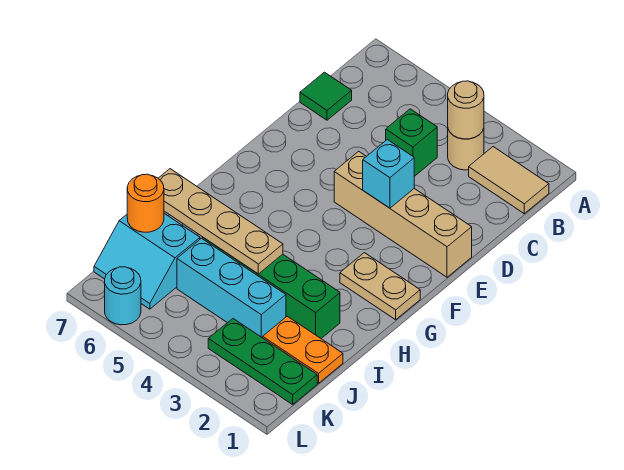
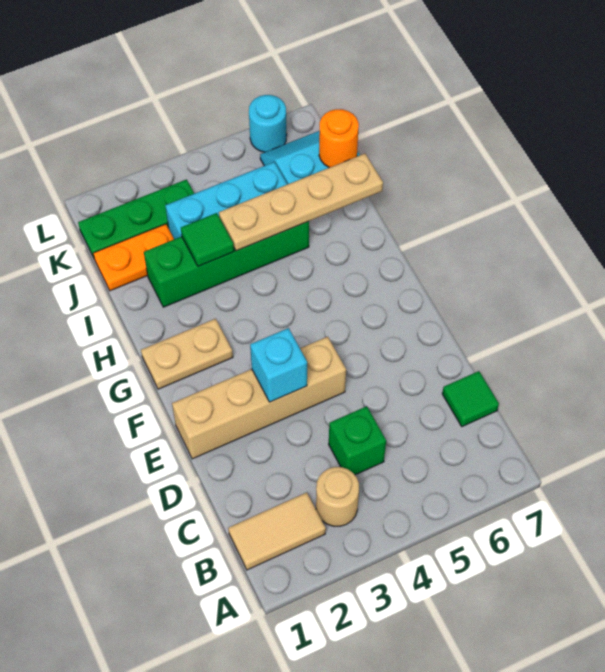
tan 1x1 round brick [448,81,484,139] -> none
none -> green 1x1 tile [181,213,234,266]

